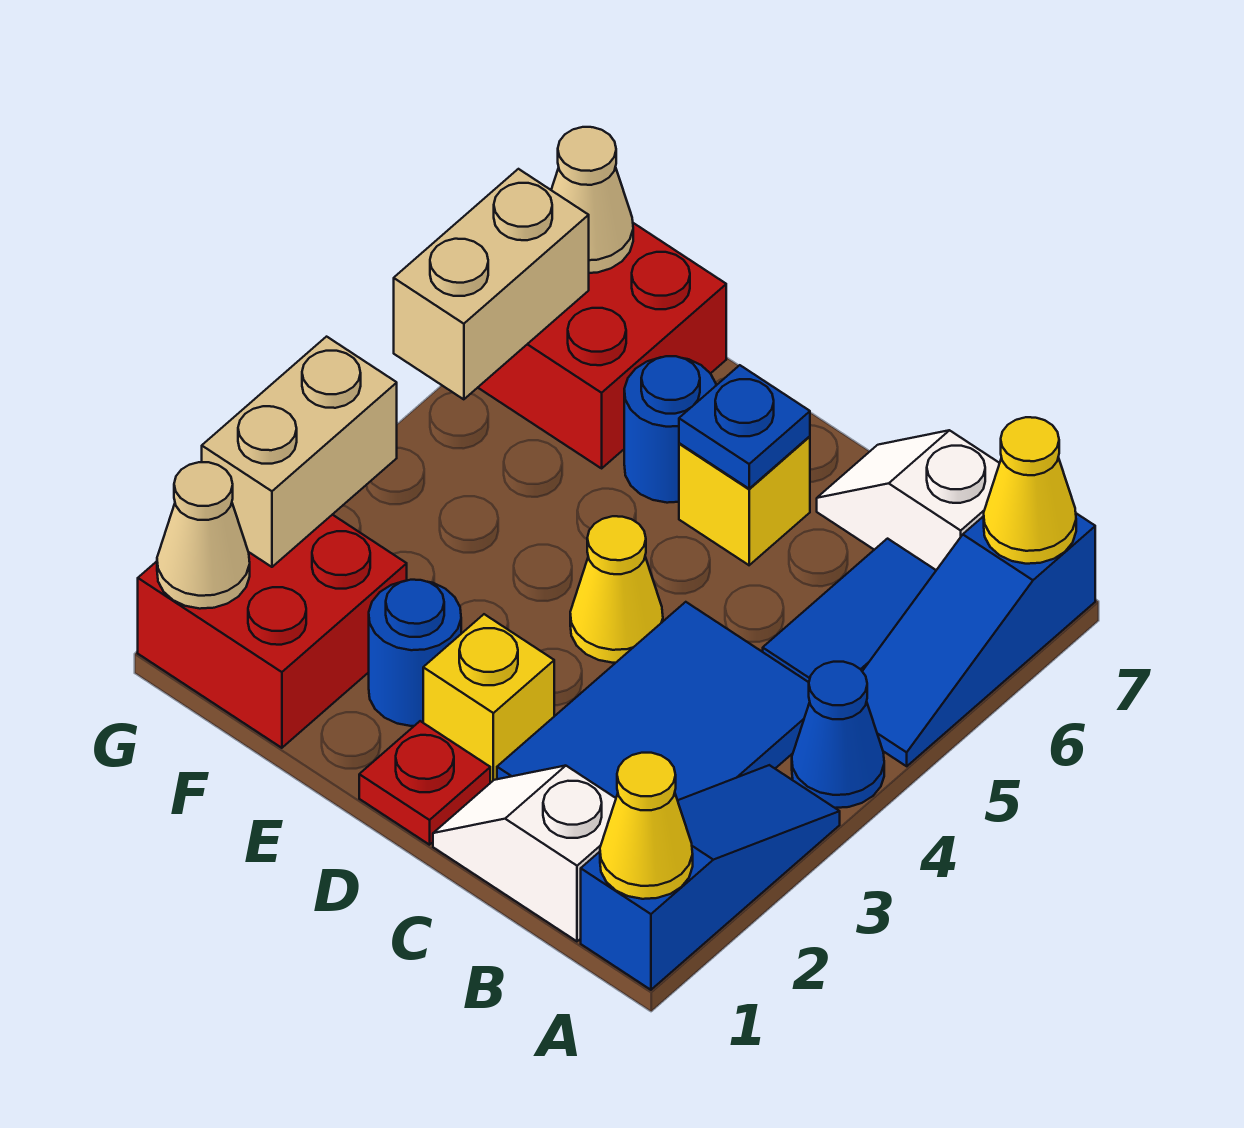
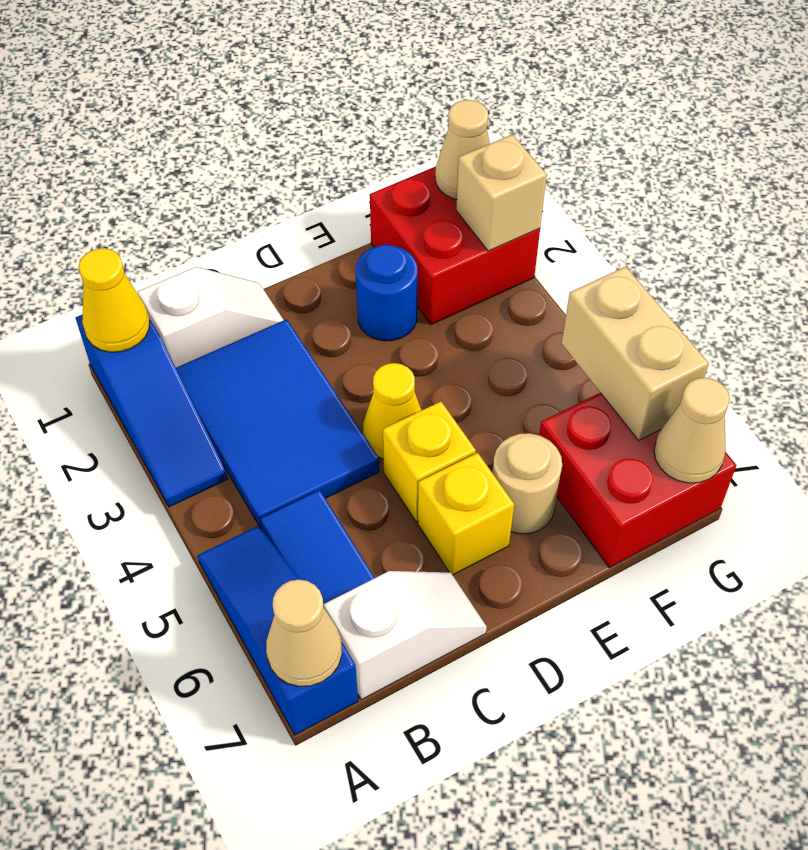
blue 1x1 cone [792,662,884,808] -> none
yellow 1x1 cone [984,417,1076,564] -> tan 1x1 cone [266,580,342,686]
red 1x1 plate [359,721,490,845] -> none
yellow 1x1 brick [423,614,554,783] -> yellow 1x1 brick moved to [383,402,476,522]
blue 1x1 plate [679,365,810,489] -> none
blue 1x1 round brick [624,356,716,503] -> tan 1x1 round brick [492,433,562,534]
tan 1x2 brick [202,337,397,567] -> tan 1x1 brick [456,135,547,251]

